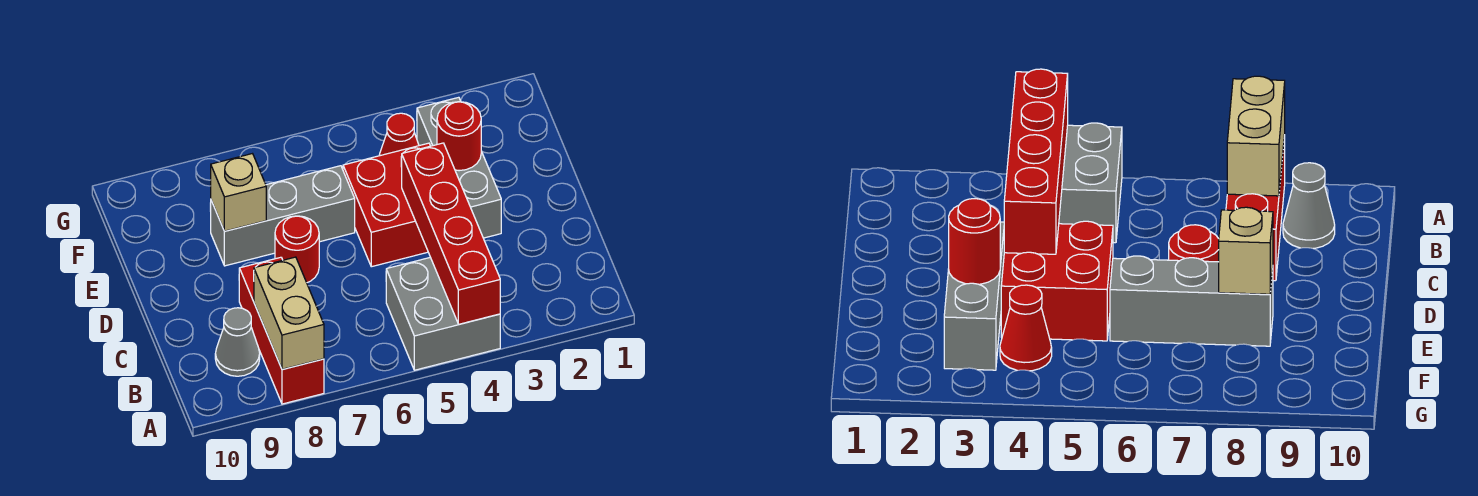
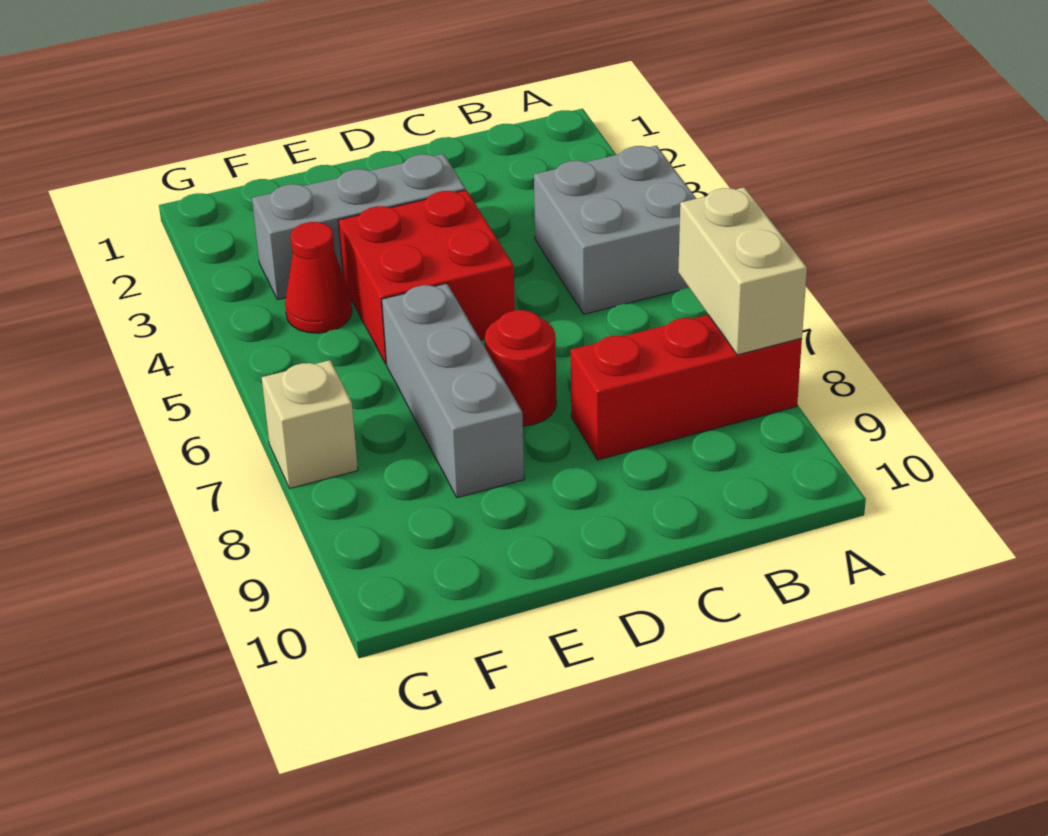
red 1x4 brick [401,143,500,324] -> none
tan 1x2 brick [254,257,324,369] -> tan 1x2 brick turned to [678,187,807,355]
grey 1x1 cone [215,308,260,376] -> none
red 1x1 round brick [437,102,481,171] -> none
tan 1x1 brick [211,154,266,231] -> tan 1x1 brick moved to [262,360,358,488]

